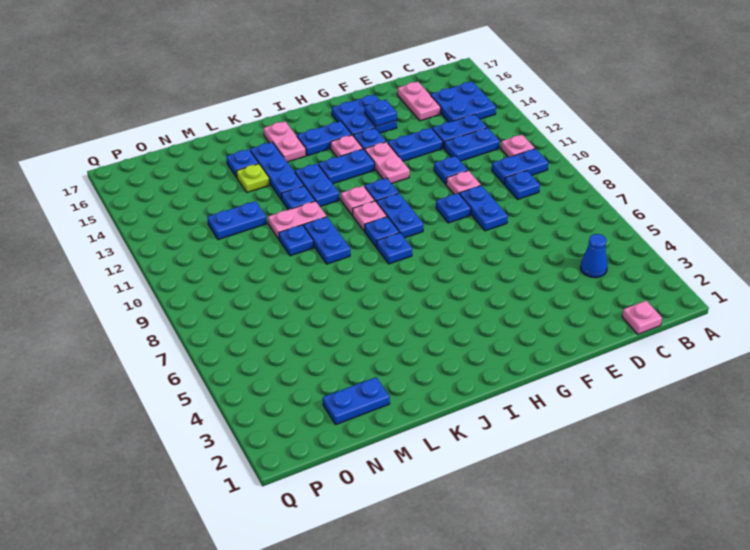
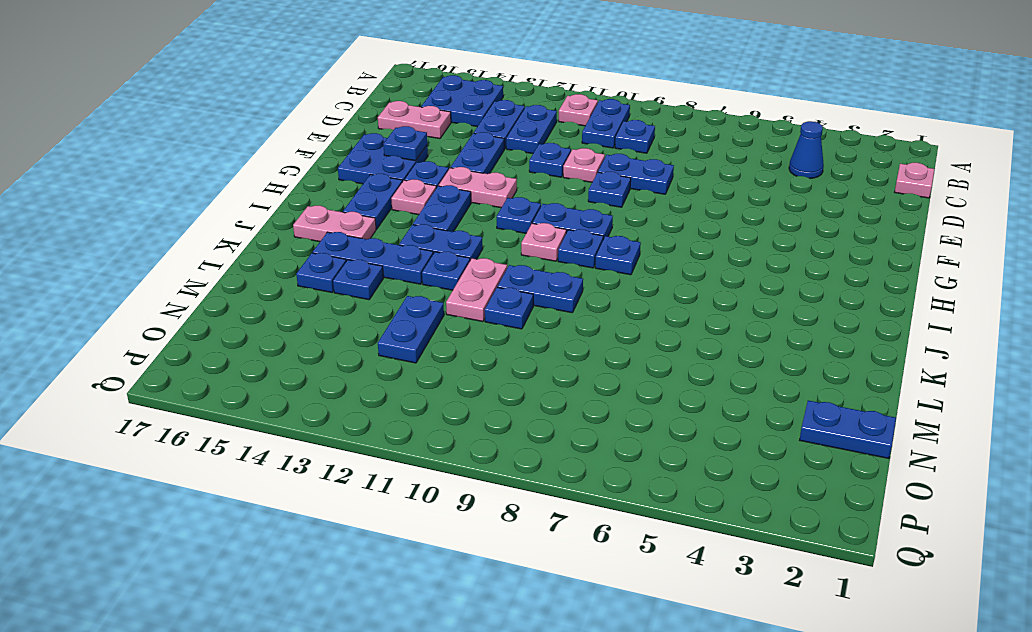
pink 1x1 plate [341,186,375,215] -> none
lime 1x1 plate [236,164,270,192] -> blue 1x1 plate [333,260,383,300]
blue 1x2 plate [323,377,390,424] -> blue 1x2 plate turned to [800,401,896,458]

